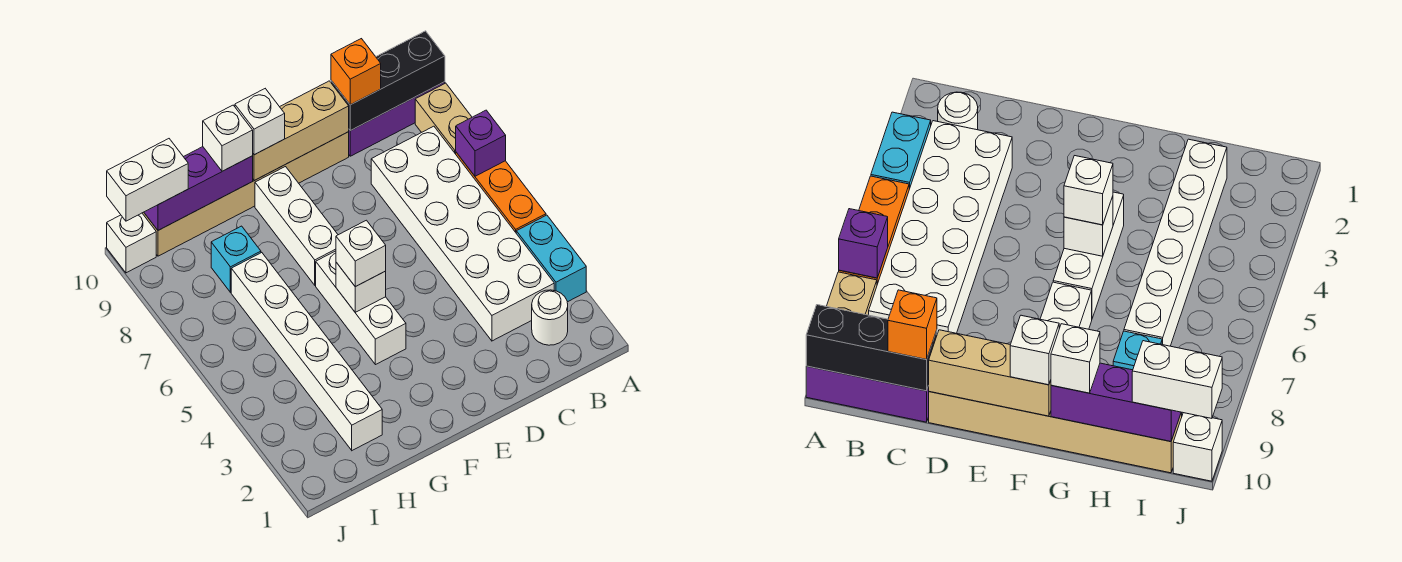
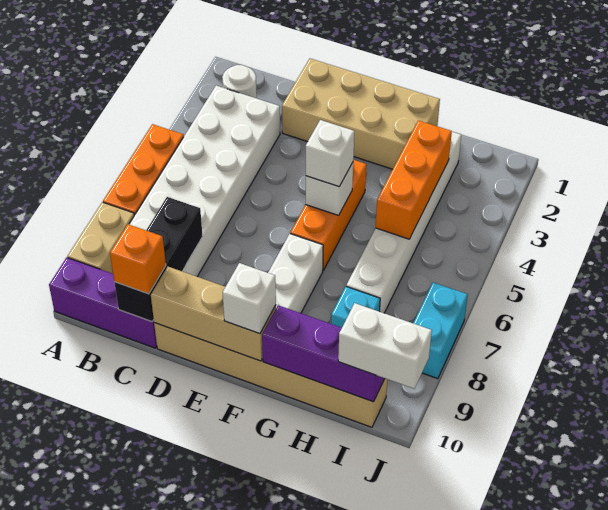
cyan 1x2 brick [516,215,586,302] -> cyan 1x2 brick moved to [413,282,468,379]
purple 1x1 brick [456,110,506,176] -> none
black 1x3 brick [331,31,445,131] -> black 1x3 brick turned to [115,197,203,322]
none -> tan 2x4 brick [282,59,440,169]
white 1x3 brick [316,251,406,365] -> orange 1x3 brick [290,160,366,270]
white 1x1 brick [203,105,253,171] -> none
none -> orange 1x3 brick [376,120,452,239]
white 1x1 brick [107,213,156,273] -> none

